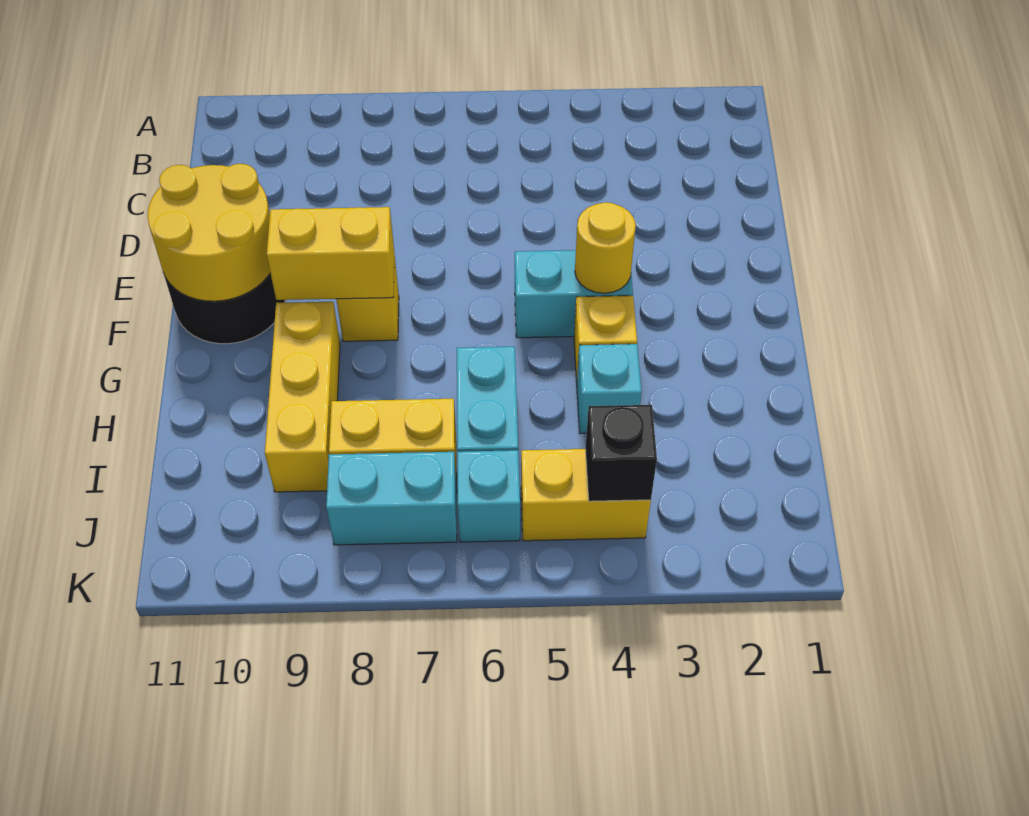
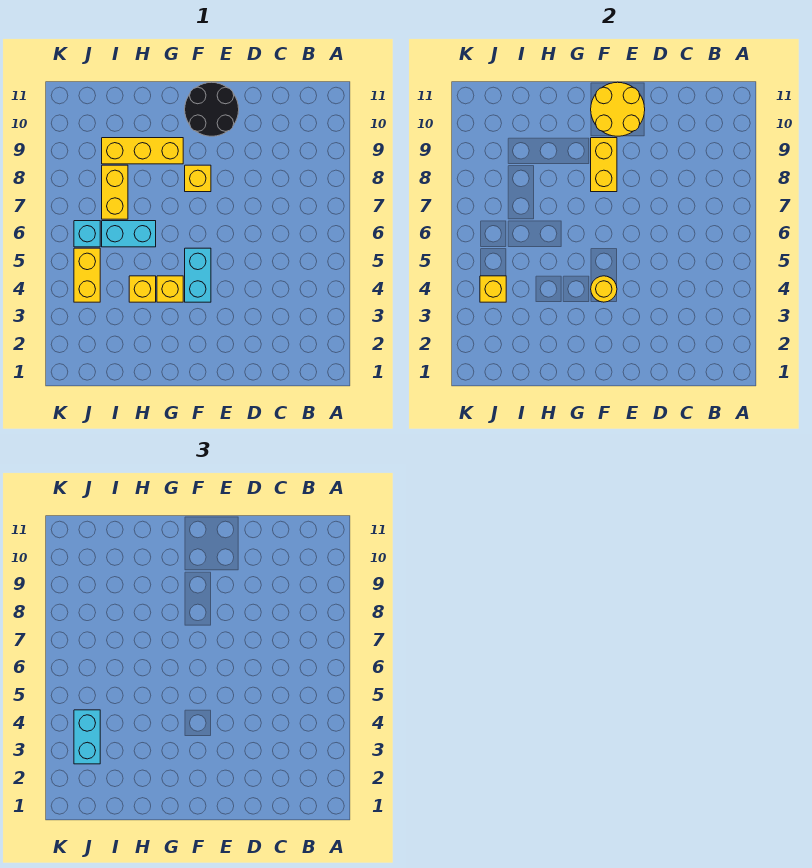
cyan 1x1 brick [577,344,642,434] -> yellow 1x1 brick [129,276,156,302]
black 1x1 brick [586,405,657,501] -> yellow 1x1 brick [480,276,506,302]
cyan 1x2 brick [326,452,457,545] -> cyan 1x2 brick moved to [74,710,100,764]

